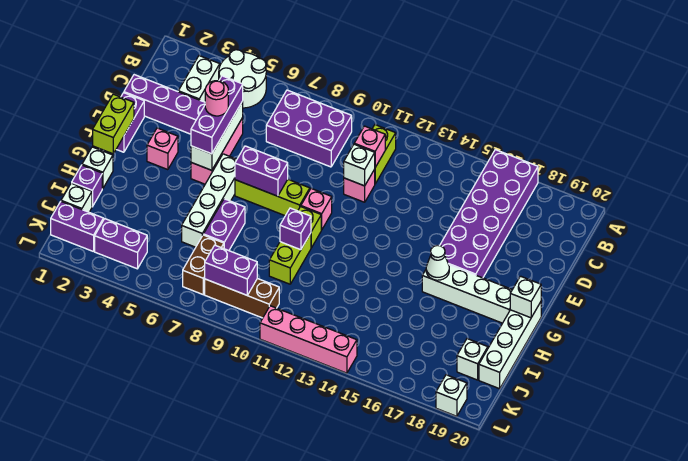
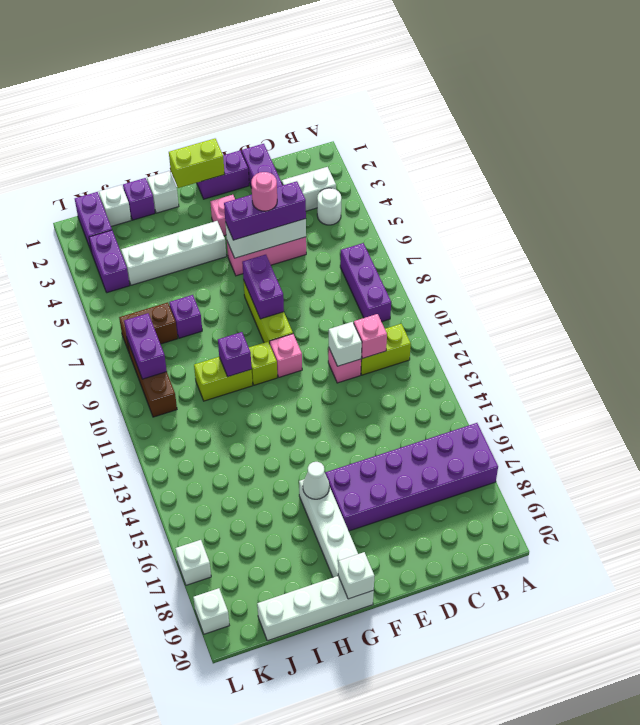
white 2x2 round brick [219,50,266,108] -> white 1x1 round brick [317,188,341,225]
purple 2x3 brick [266,90,352,167] -> purple 1x3 brick [340,243,391,322]
white 1x4 brick [182,154,237,247] -> white 1x4 brick moved to [121,221,226,285]
purple 1x2 brick [204,199,245,251] -> purple 1x1 brick [169,295,202,338]
white 1x1 brick [457,339,488,380] -> white 1x1 brick moved to [175,540,211,585]
pink 1x4 brick [260,306,357,373] -> none

